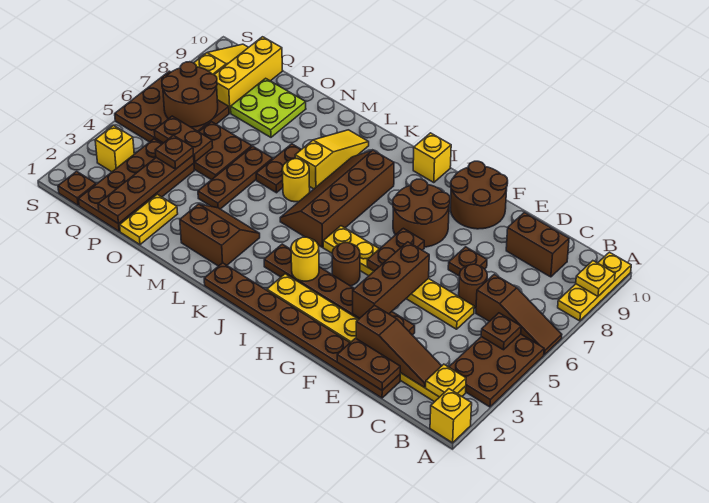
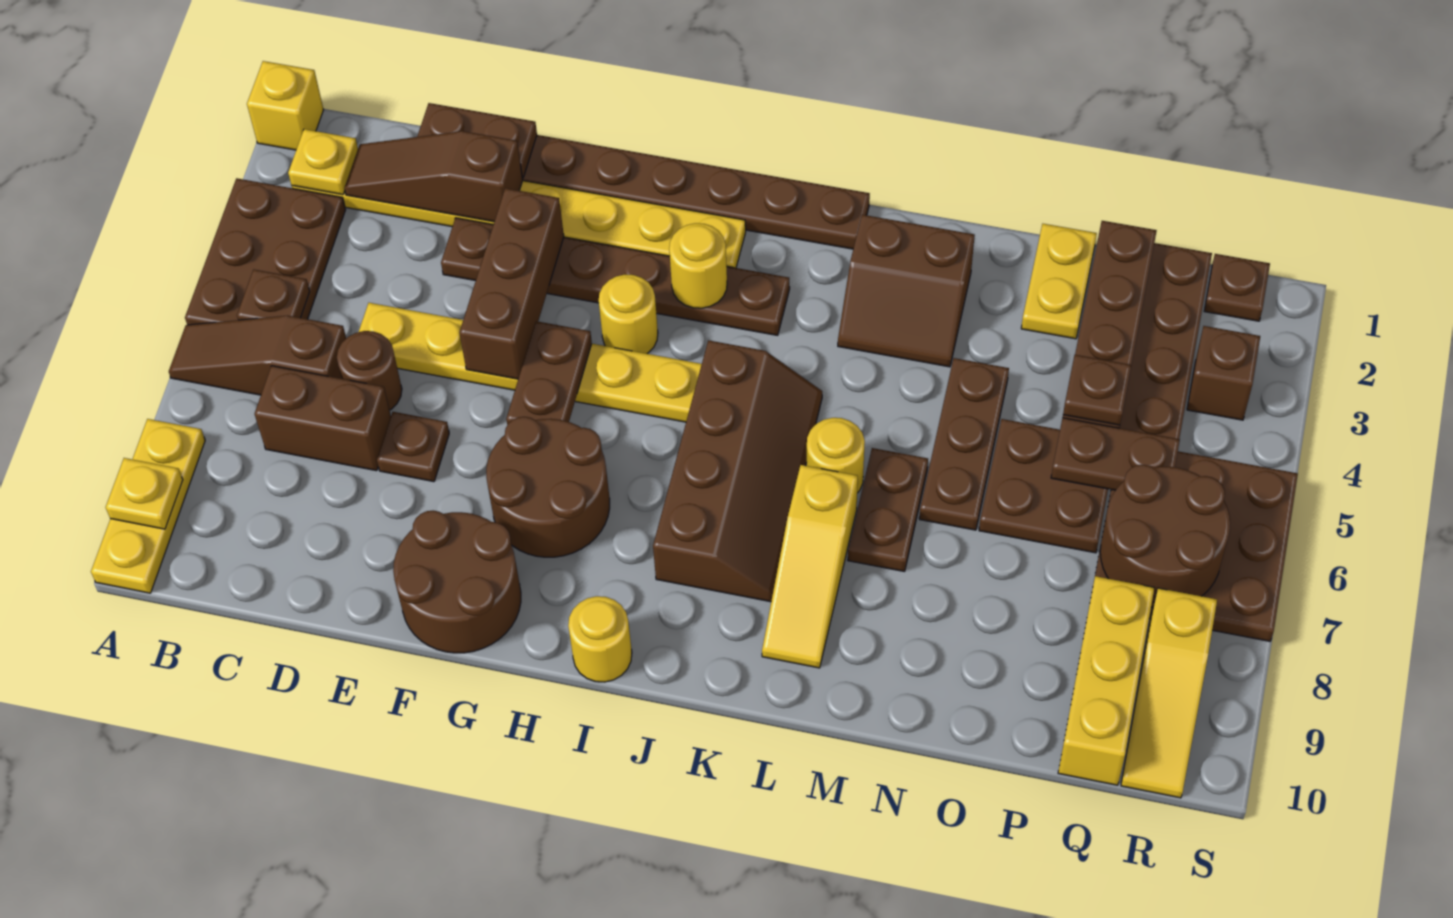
brown 1x2 brick [506,212,569,277] -> brown 1x2 brick moved to [255,366,391,471]
brown 1x1 round brick [332,243,360,286] -> yellow 1x1 round brick [599,275,658,354]
yellow 1x1 brick [413,133,451,183] -> yellow 1x1 round brick [568,596,632,682]
lime 2x2 plate [231,78,306,137] -> none
yellow 1x1 brick [95,125,134,172] -> brown 1x1 brick [1187,326,1260,420]

